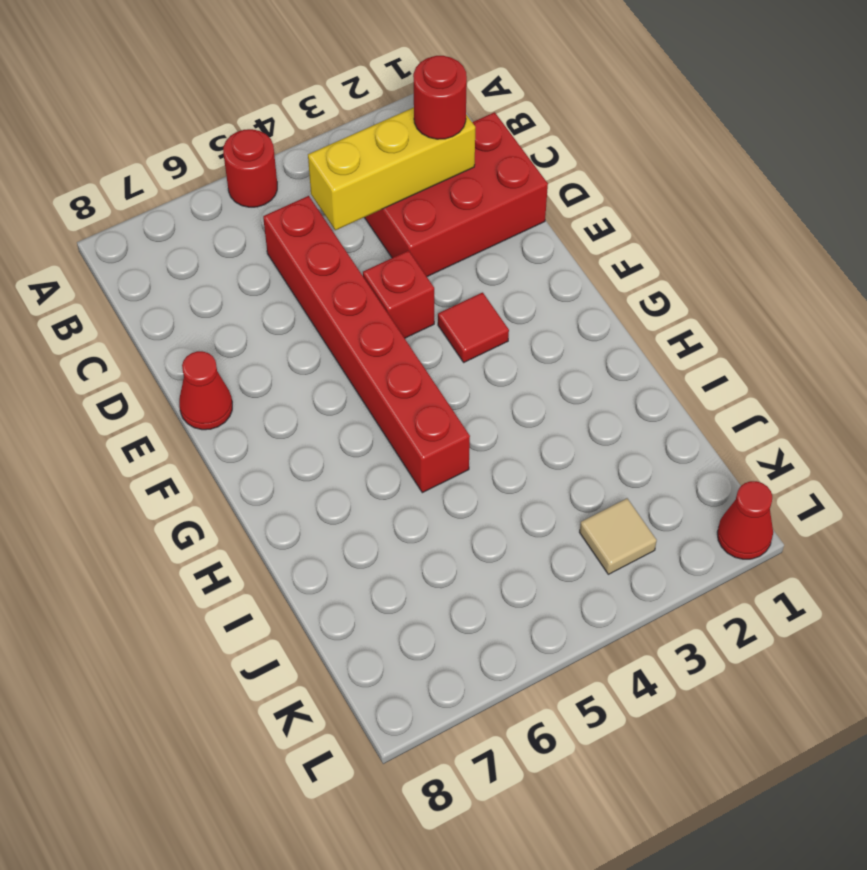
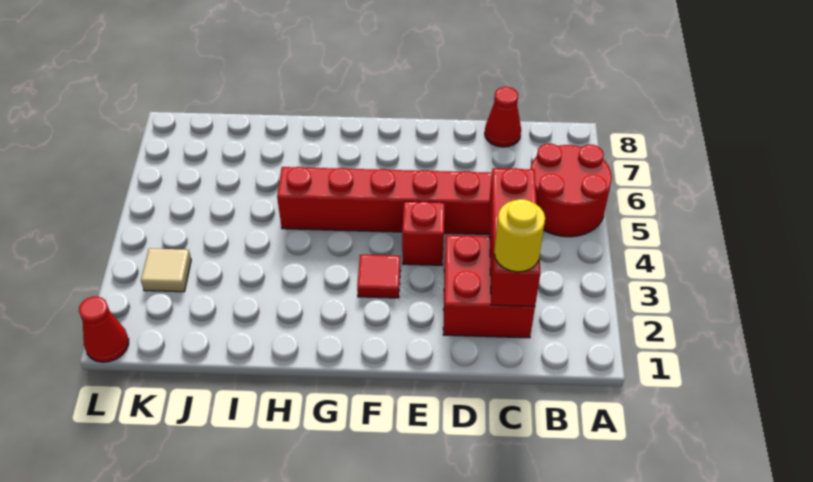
red 1x1 round brick [223,129,277,207] -> red 2x2 round brick [530,144,612,237]
red 2x3 brick [364,112,548,277] -> red 2x2 brick [443,235,535,338]
yellow 1x3 brick [308,107,475,230] -> red 1x3 brick [489,168,540,307]
red 1x1 round brick [413,56,467,139] -> yellow 1x1 round brick [494,199,545,272]
red 1x1 cone [179,351,232,430] -> red 1x1 cone moved to [485,87,521,147]

